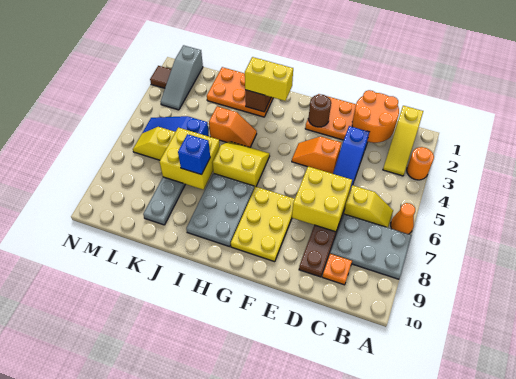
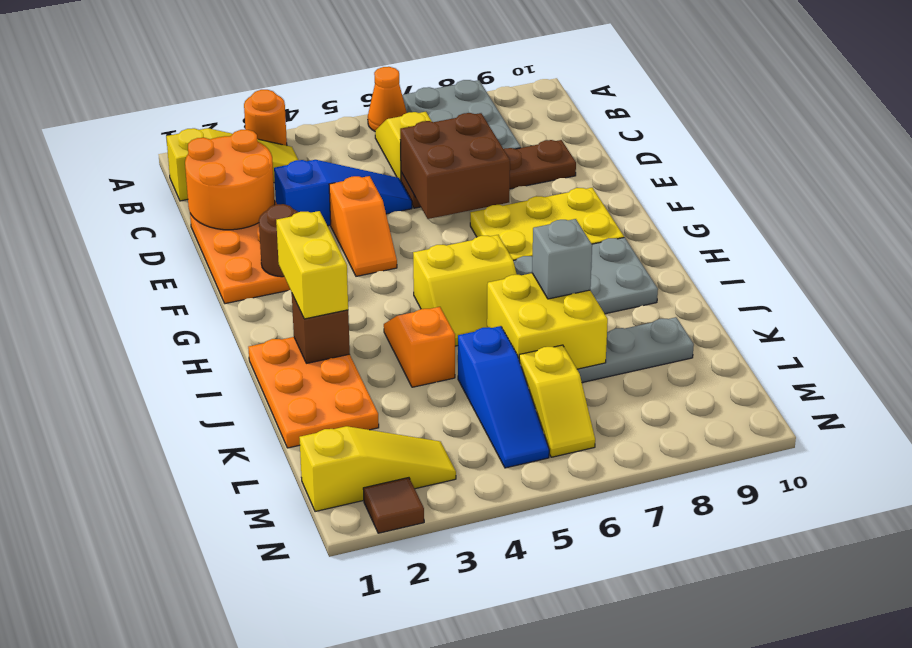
orange 1x1 plate [322,254,352,285] -> none
yellow 2x2 brick [292,167,352,232] -> brown 2x2 brick [400,113,510,219]
yellow 2x2 slope [212,142,270,188] -> yellow 2x2 slope turned to [413,235,517,346]
blue 1x1 brick [178,134,210,175] -> grey 1x1 brick [532,219,592,299]
grey 1x3 slope [161,45,203,110] -> yellow 1x3 slope [299,426,456,512]

